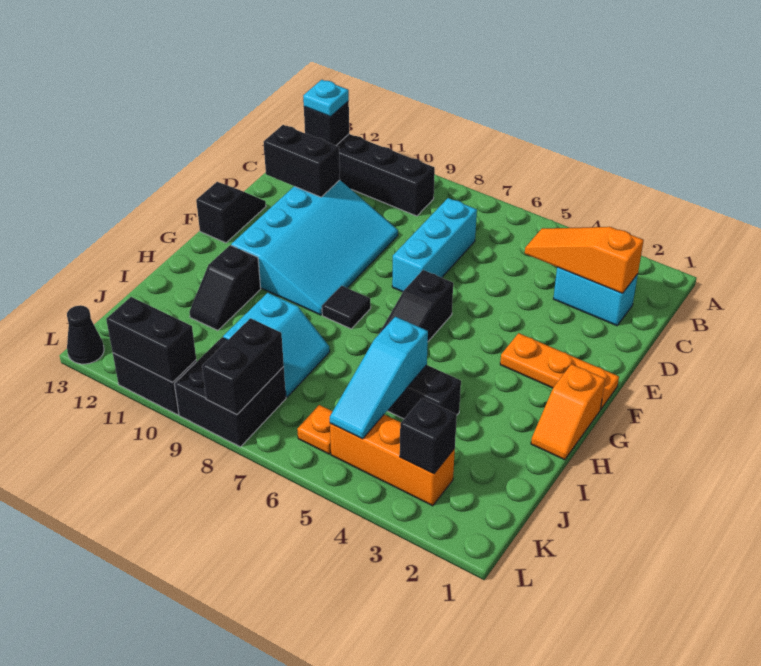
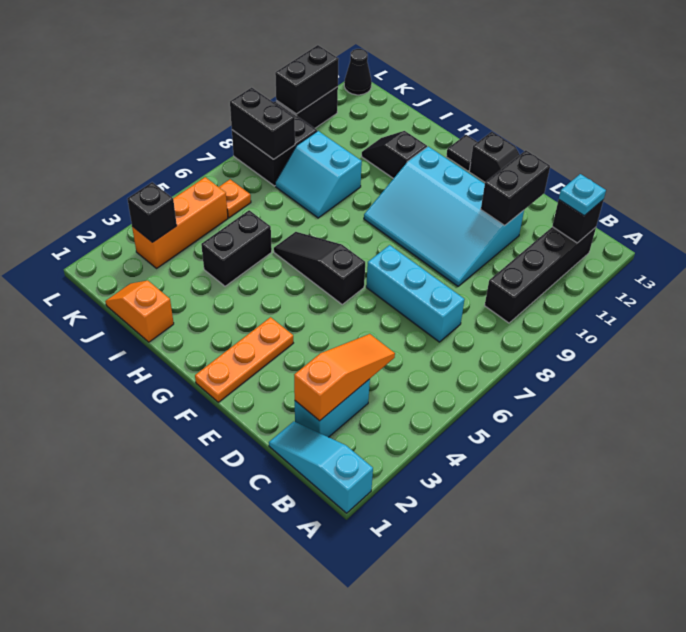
orange 1x2 slope [531,364,605,460] -> orange 1x2 slope moved to [105,281,174,342]
black 1x1 tile [322,286,371,329] -> black 1x1 tile moved to [446,135,477,171]
cyan 1x3 slope [330,317,428,439] -> cyan 1x3 slope moved to [269,421,373,513]

